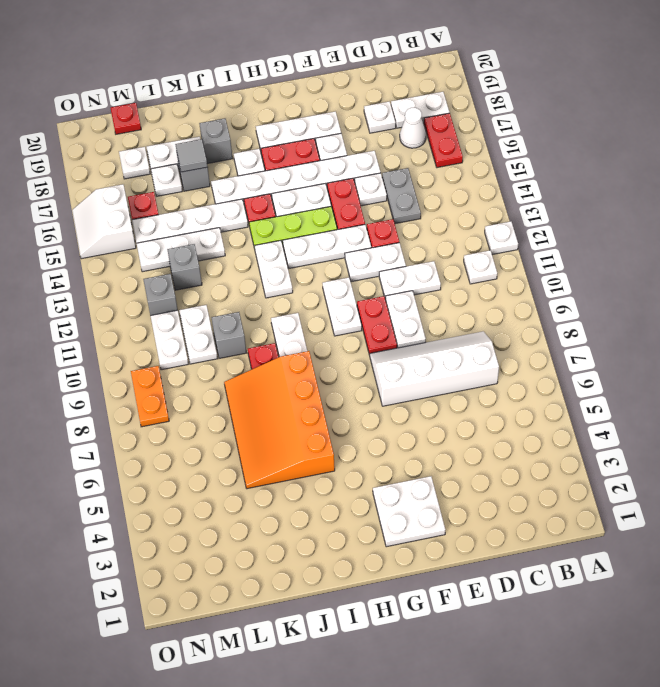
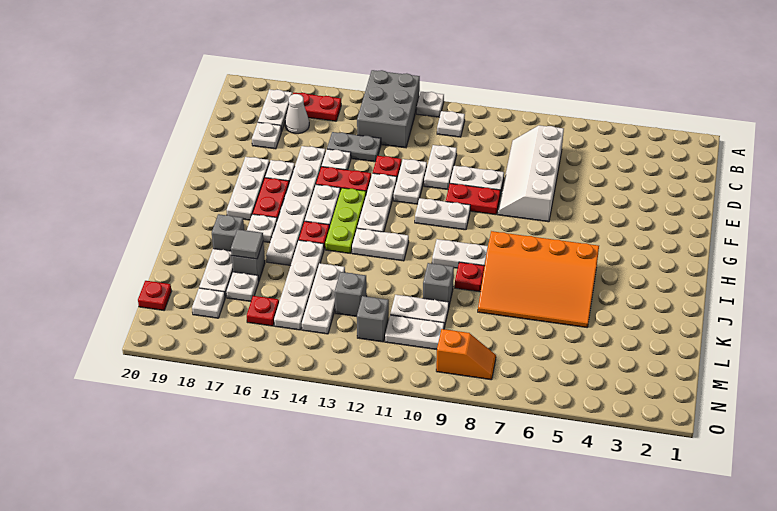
none -> grey 2x3 brick [357,70,420,148]
white 2x2 plate [373,476,445,547] -> none
orange 1x2 plate [131,366,169,427] -> orange 1x2 slope [436,329,496,380]
white 2x2 slope [72,184,136,259] -> none

